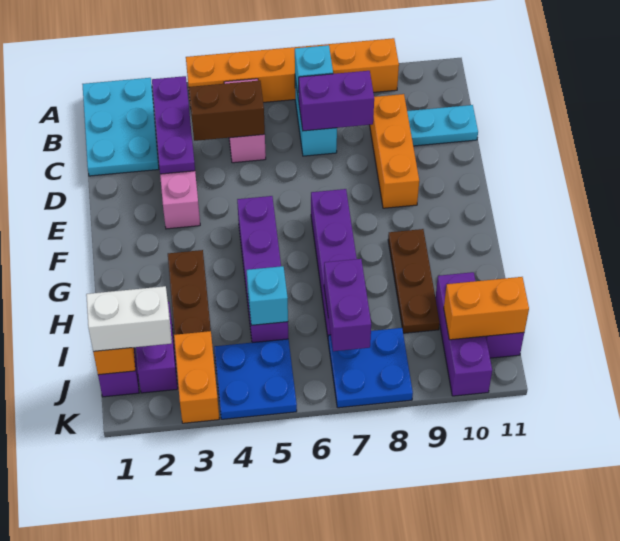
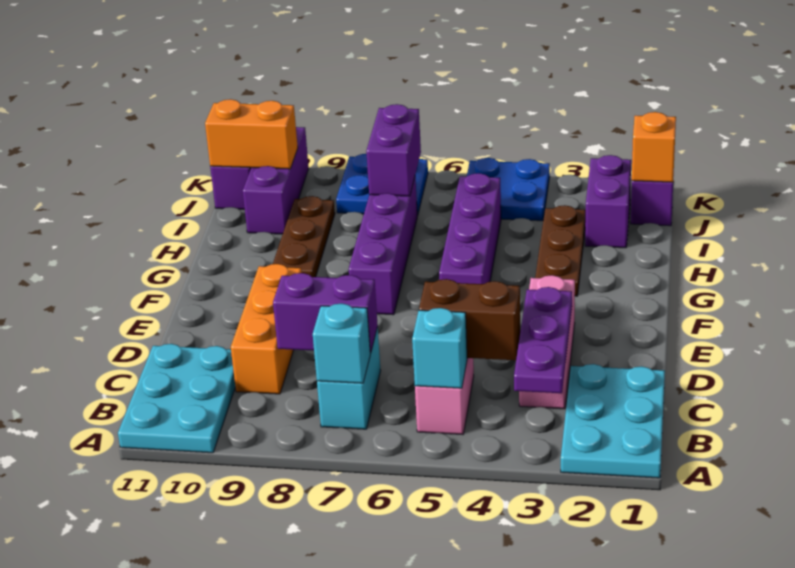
orange 1x6 brick [186,38,399,107] -> none
cyan 1x2 plate [407,105,478,146] -> cyan 2x3 plate [118,344,235,453]
cyan 1x1 brick [247,266,288,325] -> cyan 1x1 brick moved to [412,308,467,388]
white 1x2 brick [86,286,172,352] -> none
orange 1x2 brick [174,331,219,423] -> none

